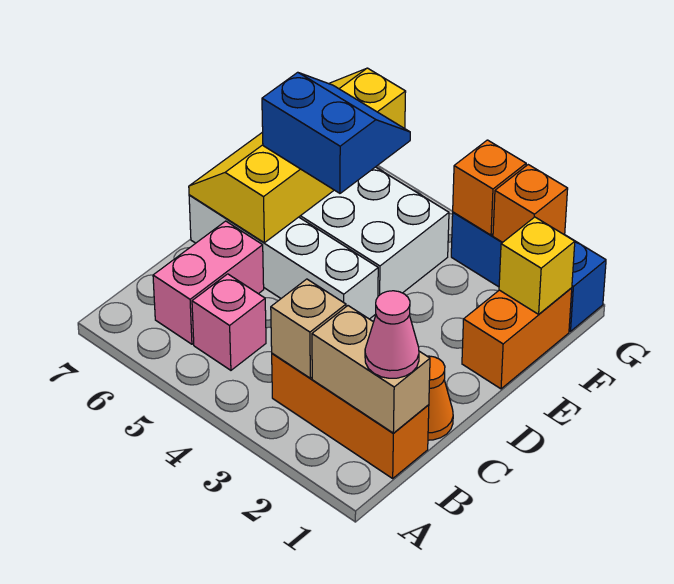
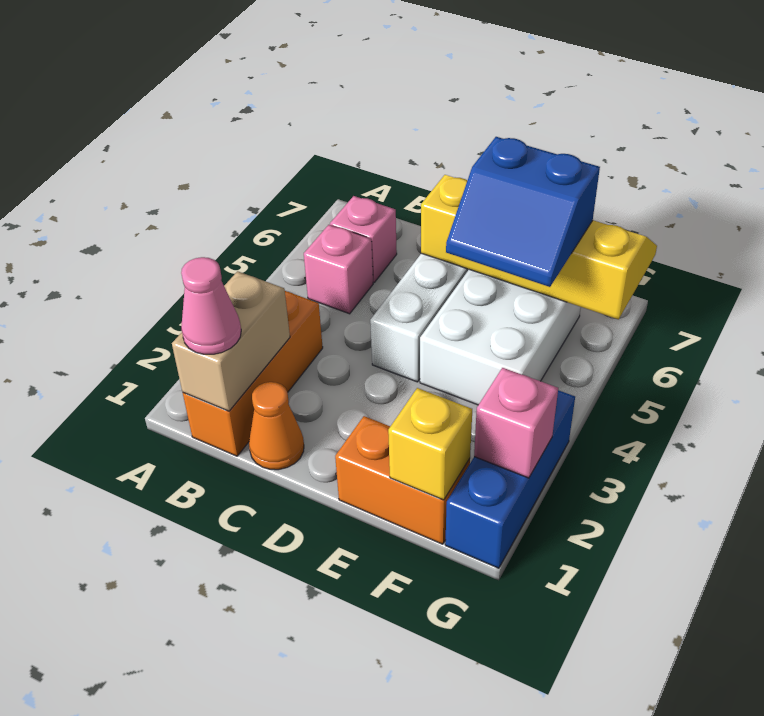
tan 1x1 brick [271,279,346,378] -> none
pink 1x2 brick [153,221,264,344] -> pink 1x1 brick [330,196,397,282]
blue 2x2 slope [262,72,410,193] -> blue 2x2 slope turned to [446,137,600,287]
orange 1x1 brick [493,165,568,242] -> pink 1x1 brick [474,368,558,478]
orange 1x1 brick [453,140,526,235] -> none

